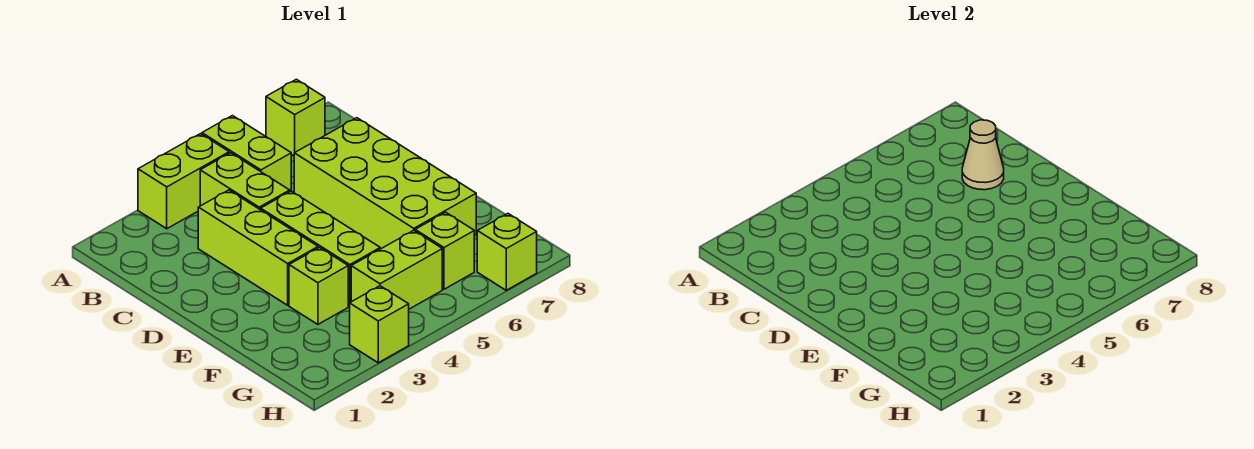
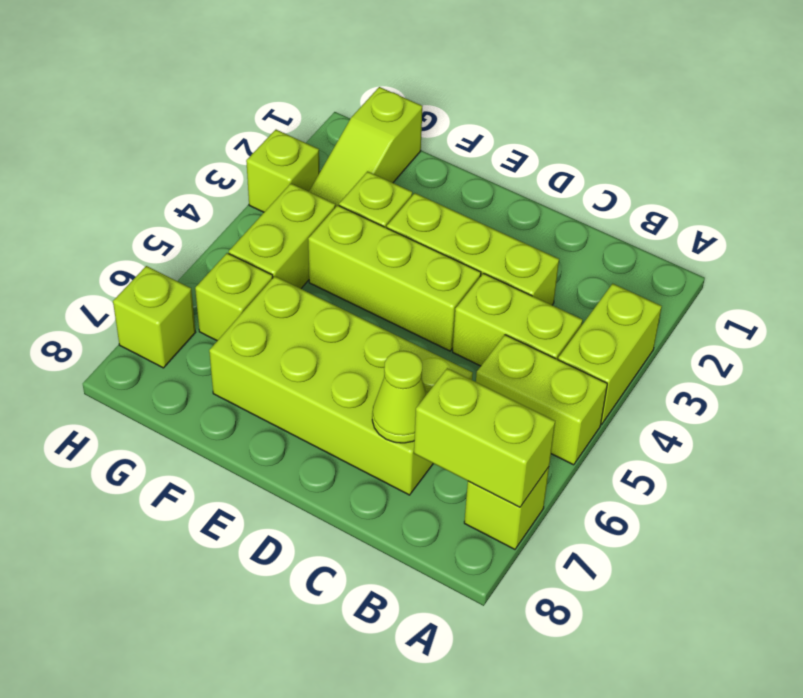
none -> lime 1x2 brick [414,368,555,507]
tan 1x1 cone [962,120,1004,190] -> lime 1x1 cone [372,351,426,443]
none -> lime 1x3 slope [309,87,422,207]

